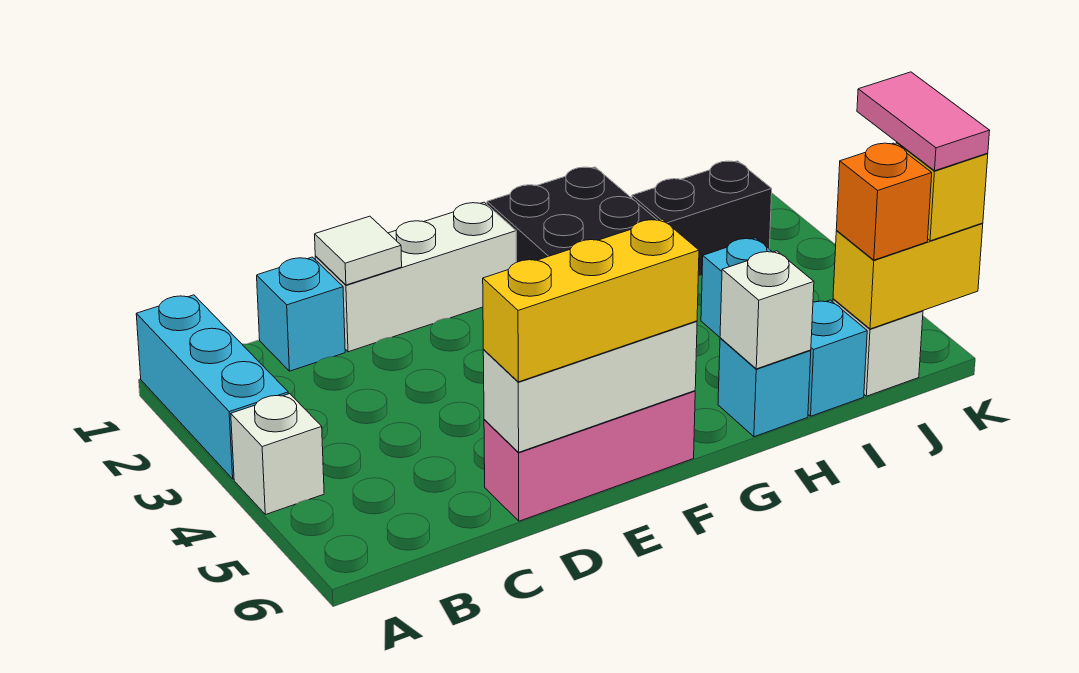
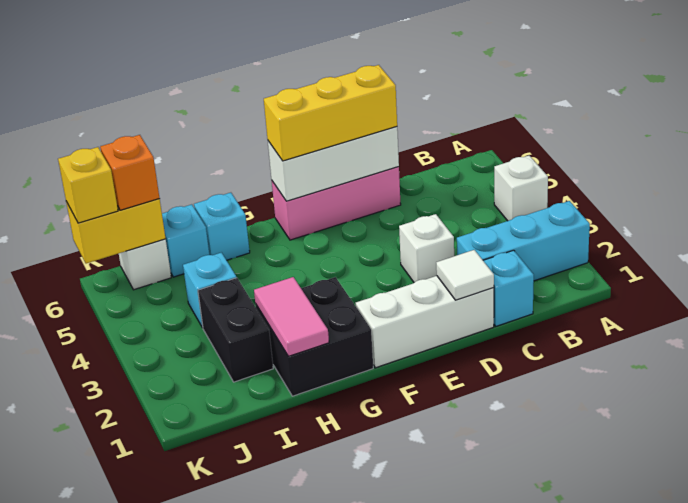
cyan 1x3 brick [136,295,288,479] -> cyan 1x3 brick turned to [457,201,590,281]
white 1x1 brick [720,251,814,369] -> white 1x1 brick moved to [399,214,454,282]
black 1x2 brick [632,161,772,276] -> black 1x2 brick turned to [198,278,273,382]
pink 1x2 tile [857,72,990,171] -> pink 1x2 tile moved to [254,277,329,356]

